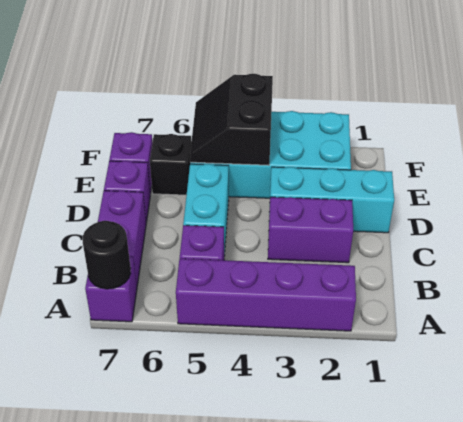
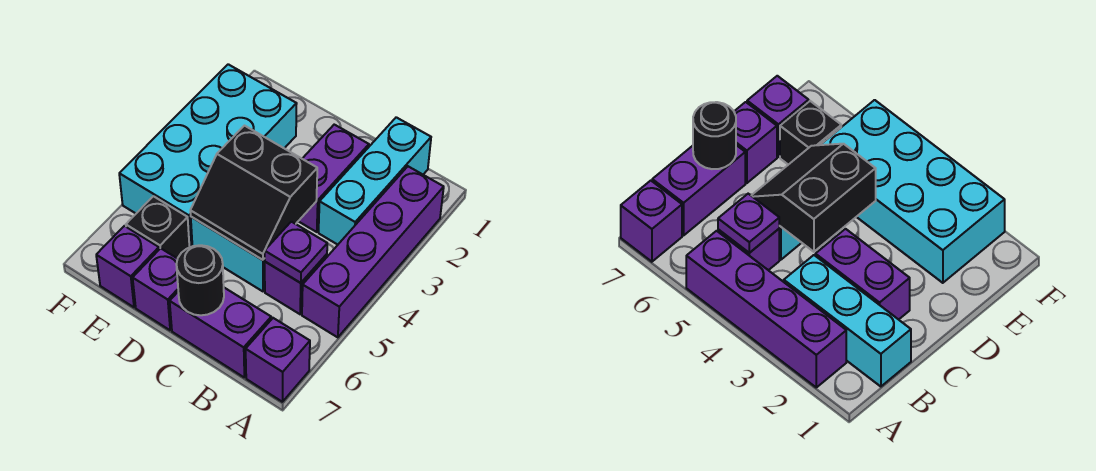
black 1x1 round brick [82,221,131,289] -> black 1x1 round brick moved to [176,245,224,315]
none -> purple 1x1 plate [264,222,327,283]
cyan 1x3 brick [269,167,394,233] -> cyan 1x3 brick moved to [319,117,431,245]
black 2x2 slope [190,74,273,165] -> black 2x2 slope moved to [190,126,317,260]

